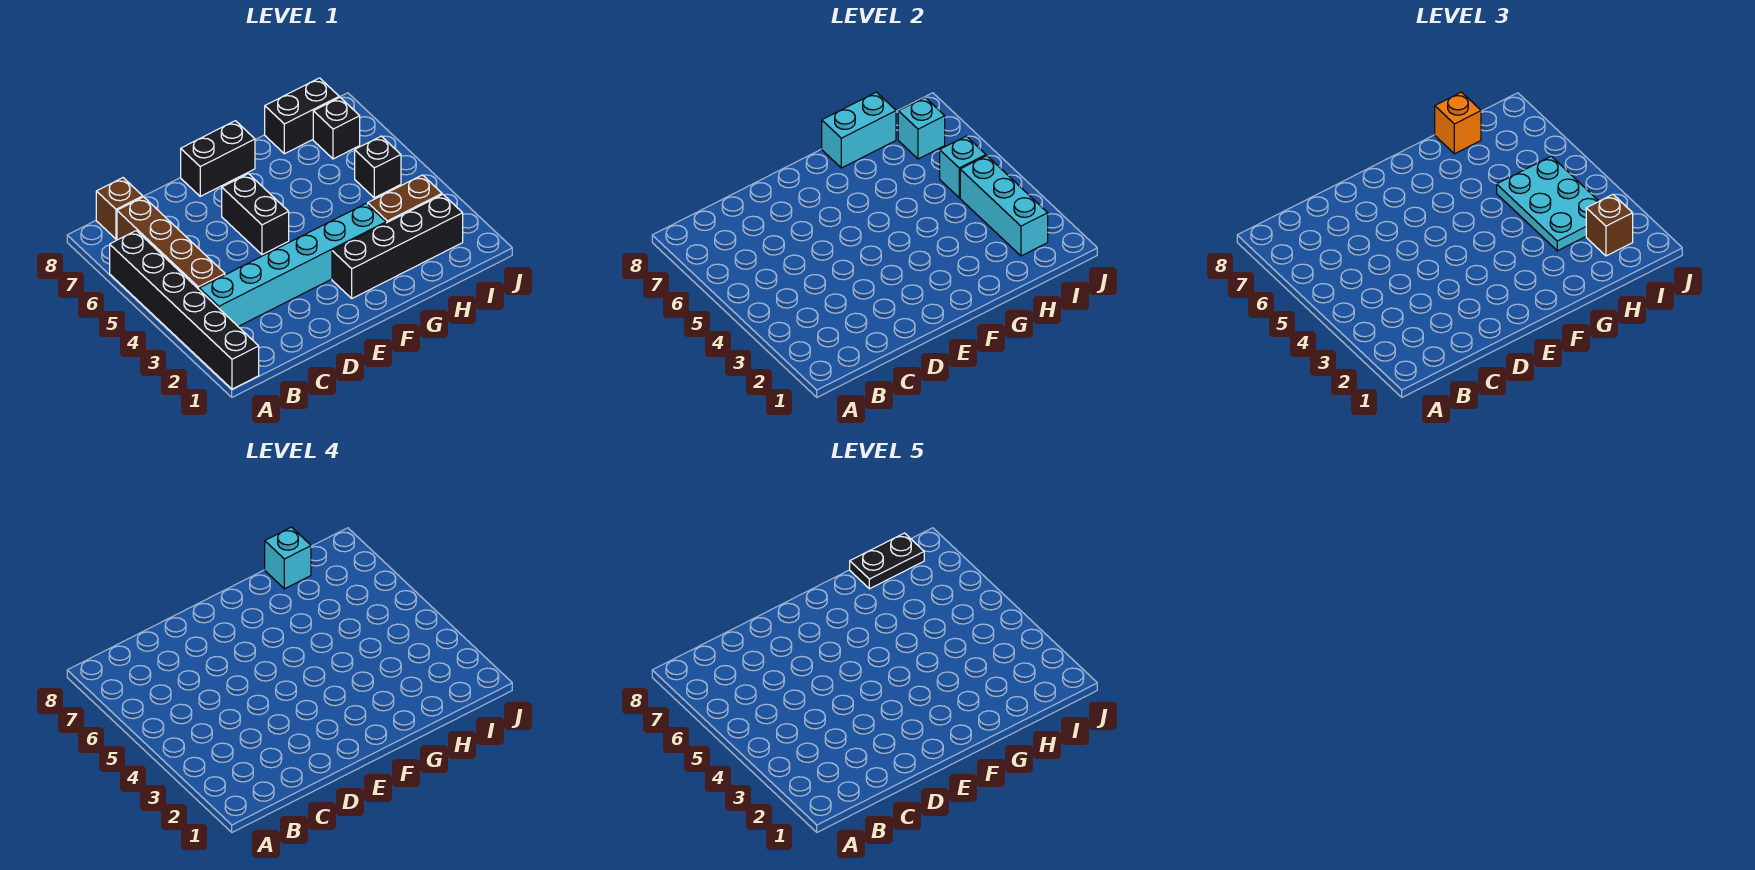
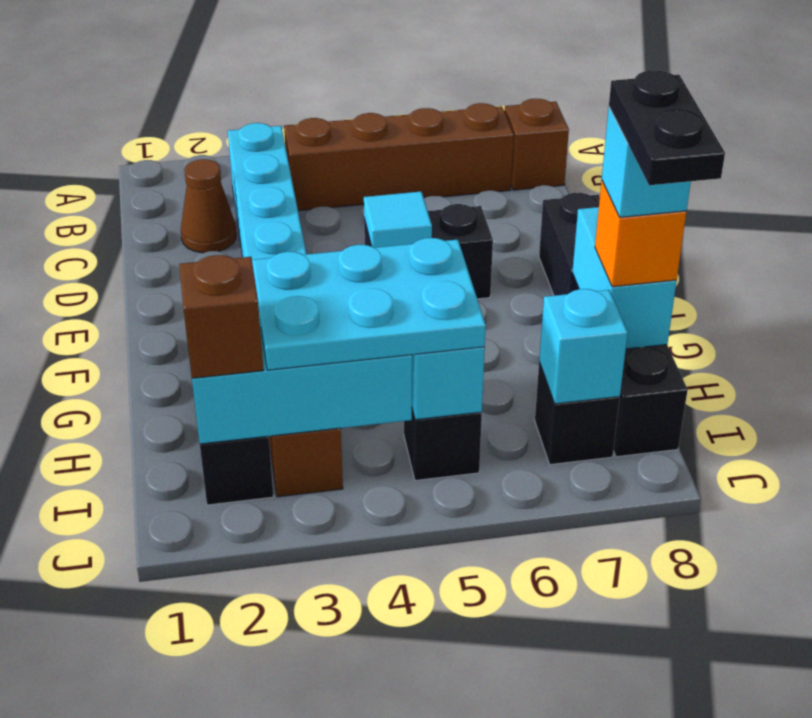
black 1x6 brick [110,231,259,389] -> none
none -> brown 1x1 cone [181,159,236,253]
none -> cyan 1x1 tile [364,192,432,248]

